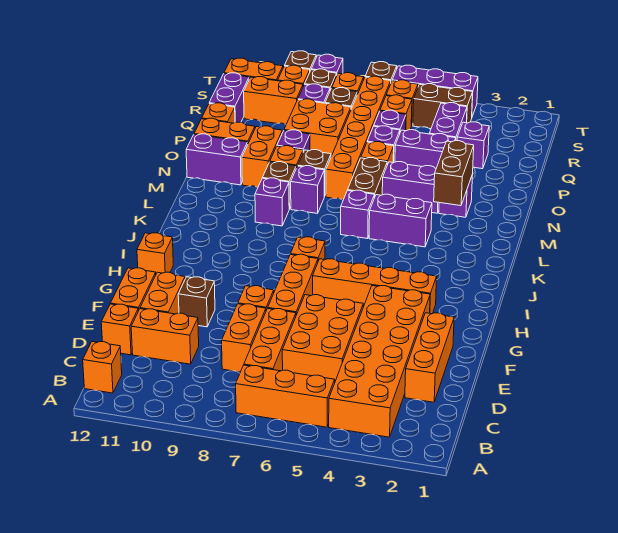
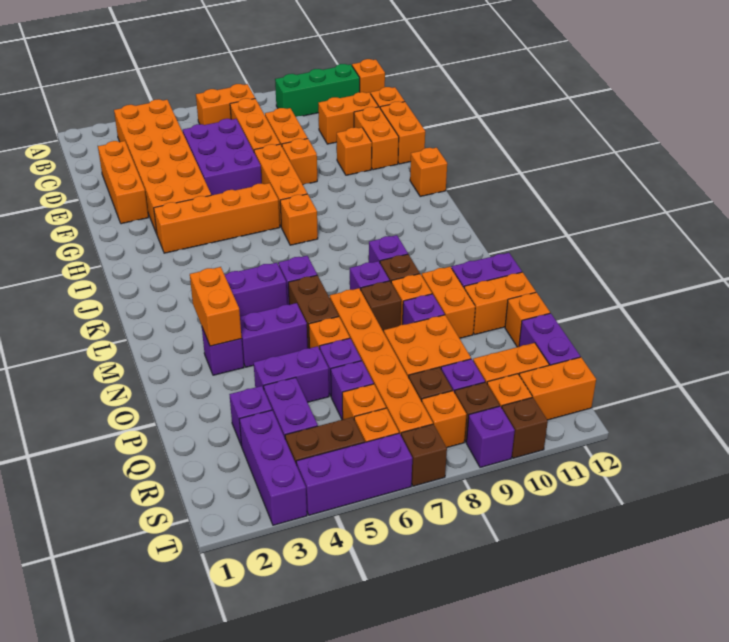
orange 1x3 brick [236,365,335,427] -> orange 1x2 brick [196,84,255,125]
none -> green 1x3 brick [275,64,360,117]
orange 2x3 brick [282,295,363,381] -> purple 2x3 brick [183,119,262,195]
brown 1x1 brick [178,277,215,327] -> orange 1x1 brick [337,127,372,175]
brown 1x2 brick [434,141,474,206] -> orange 1x2 brick [190,267,242,346]
none -> purple 1x3 brick [239,410,307,525]

